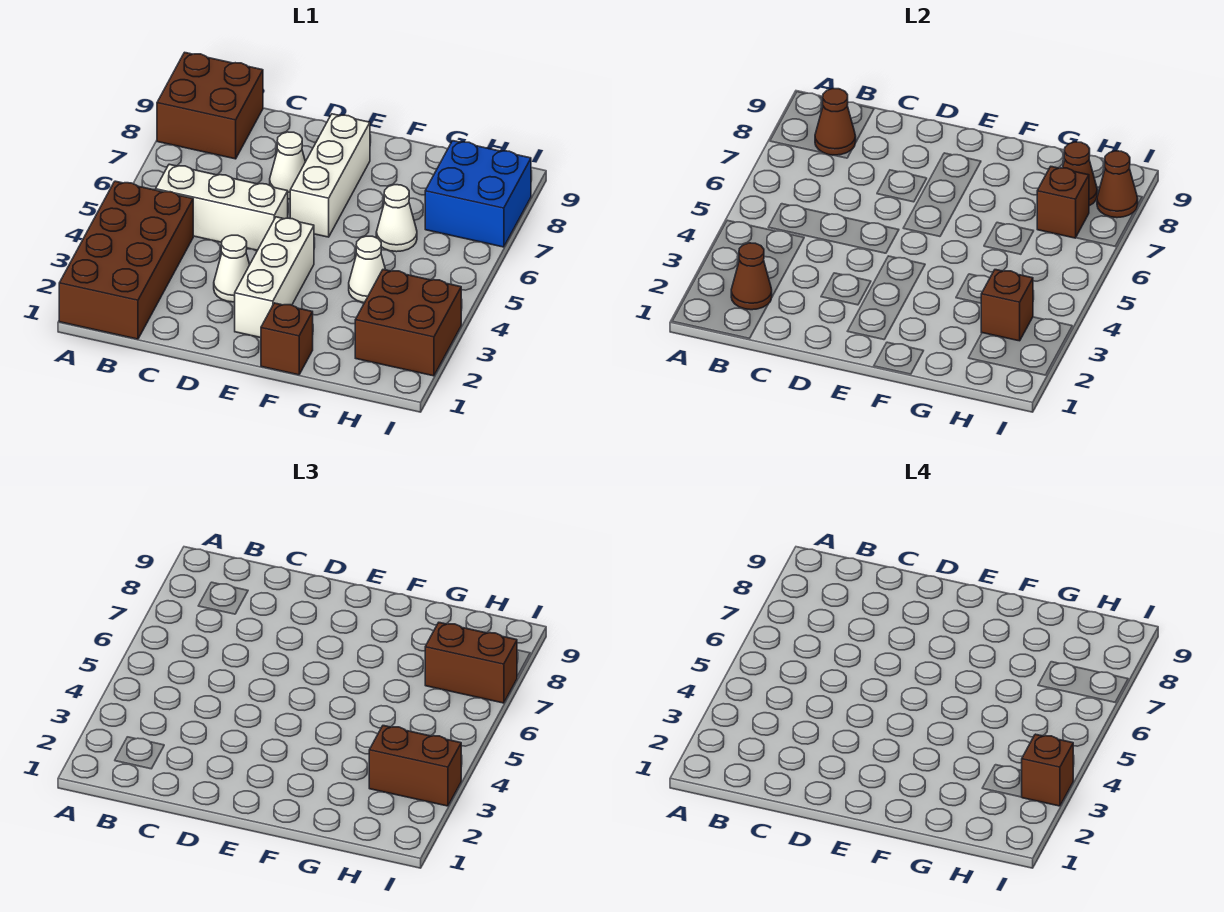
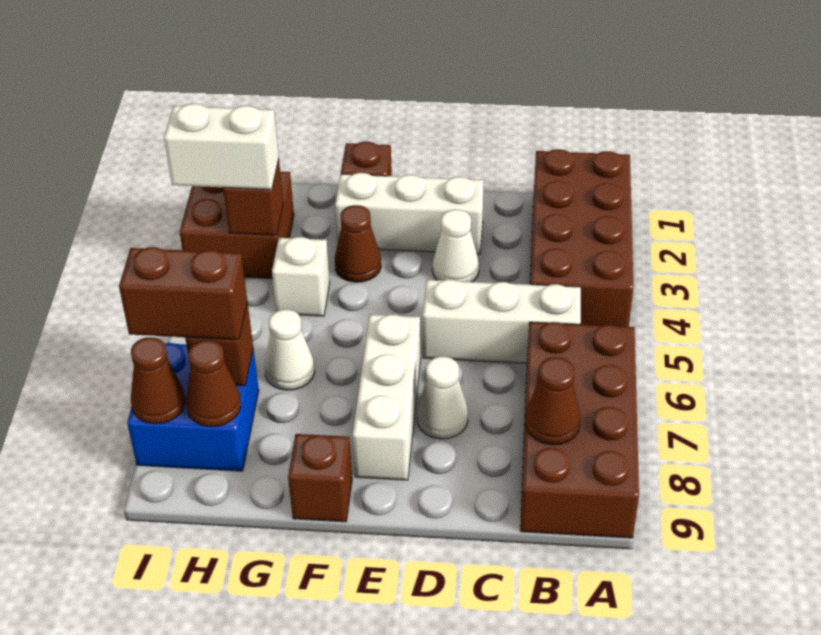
brown 2x2 brick [157,52,263,159] -> brown 2x4 brick [520,322,639,538]
brown 1x1 cone [731,243,772,310] -> brown 1x1 cone moved to [335,205,381,282]
white 1x3 brick [235,217,314,338] -> white 1x3 brick turned to [335,173,484,254]
white 1x1 cone [349,236,385,303] -> white 1x1 brick [272,237,330,316]
brown 1x2 brick [369,726,461,806] -> white 1x2 brick [164,104,279,189]
brown 1x1 brick [1022,734,1073,806] -> brown 1x1 brick moved to [288,434,352,522]

